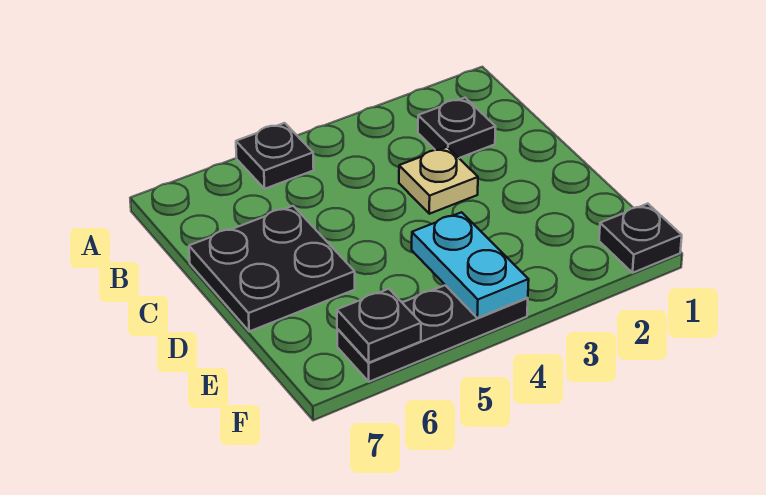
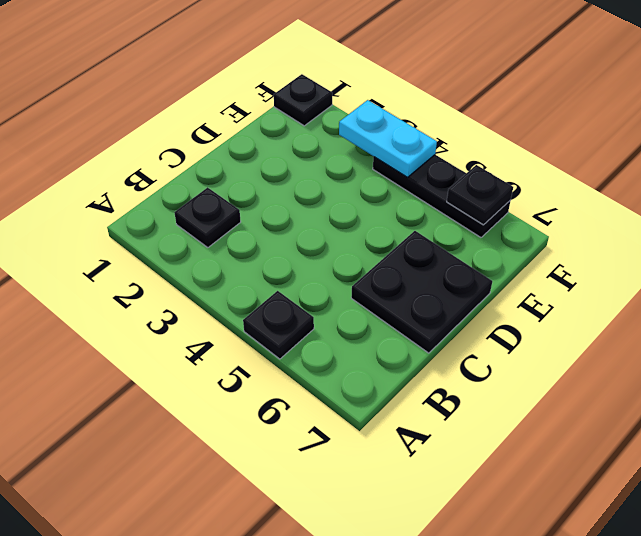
tan 1x1 plate [399,147,478,214] -> none
cyan 1x2 plate [412,212,529,318] -> cyan 1x2 plate turned to [339,100,437,177]

